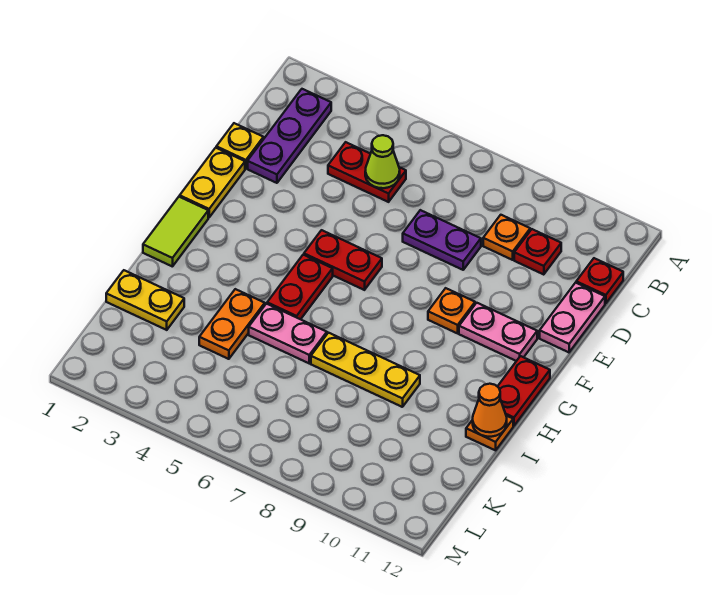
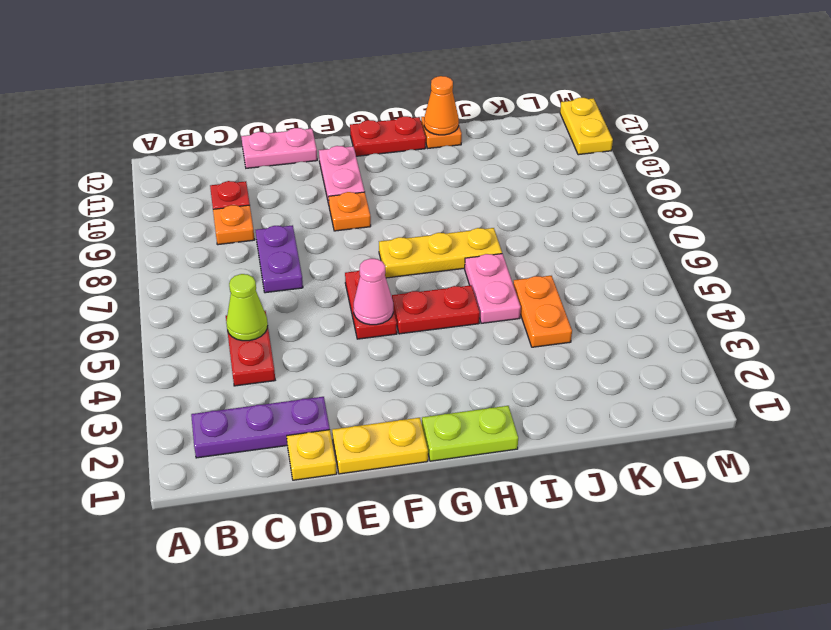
red 1x1 plate [576,258,623,303] -> none
none -> pink 1x1 cone [354,259,393,325]
lime 1x2 tile [143,197,208,267] -> lime 1x2 plate [422,406,518,461]
orange 1x2 plate [199,289,265,359] -> orange 1x2 plate turned to [513,276,572,347]
yellow 1x3 plate [311,333,420,407] -> yellow 1x3 plate turned to [379,228,502,278]
yellow 1x2 plate [106,270,184,330] -> yellow 1x2 plate moved to [560,98,613,155]

